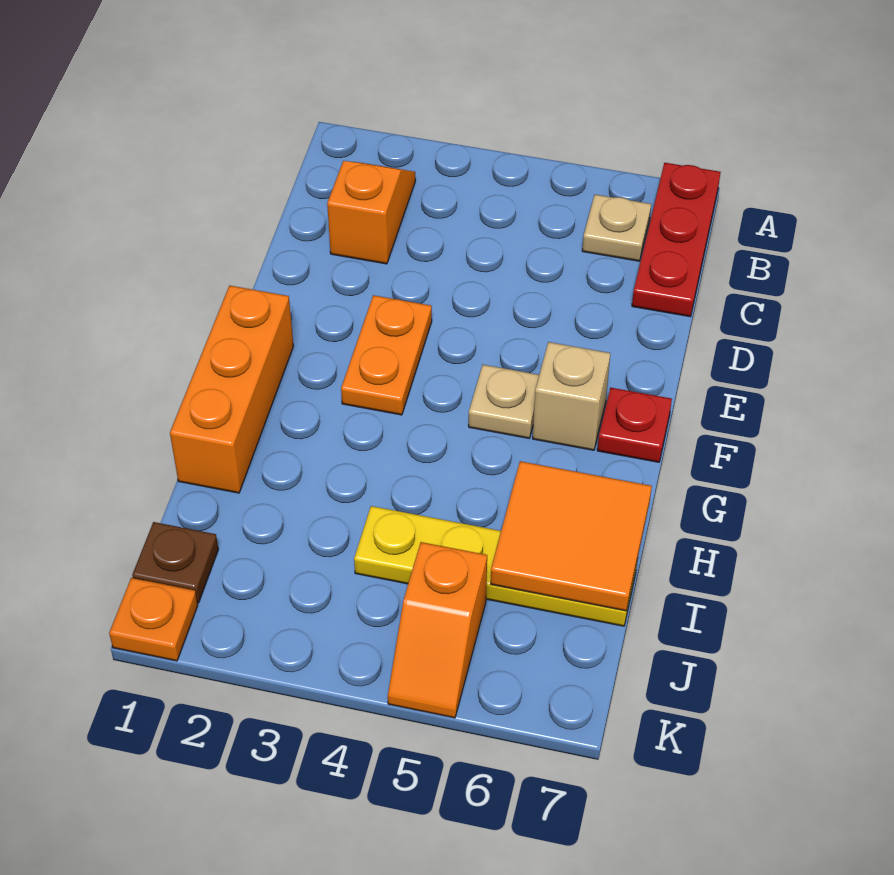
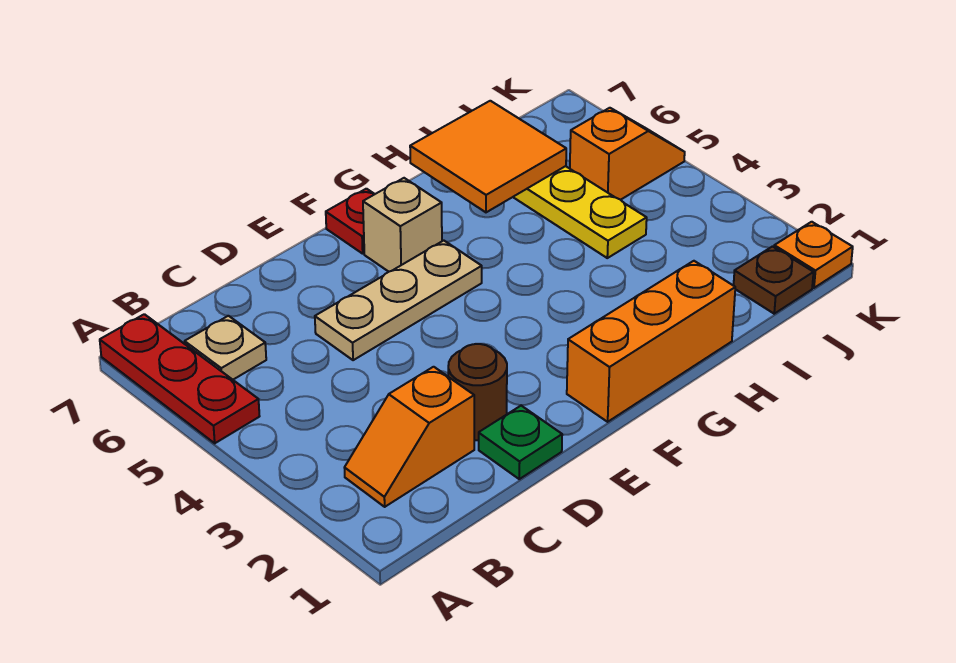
red 1x3 plate [632,163,721,317] -> red 1x3 plate turned to [100,314,260,443]
none -> green 1x1 plate [479,406,562,479]
none -> brown 1x1 round brick [448,344,507,440]
orange 1x2 plate [341,295,432,415] -> none
tan 1x1 plate [469,365,539,438] -> tan 1x3 plate [315,241,482,360]

